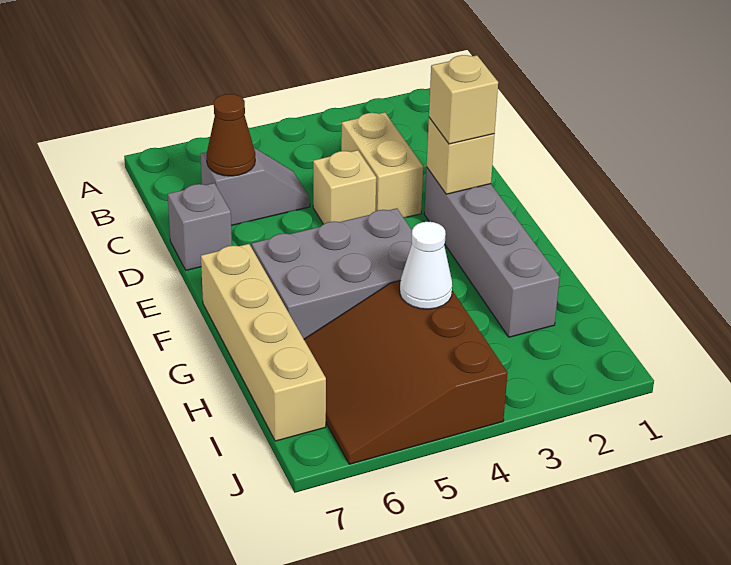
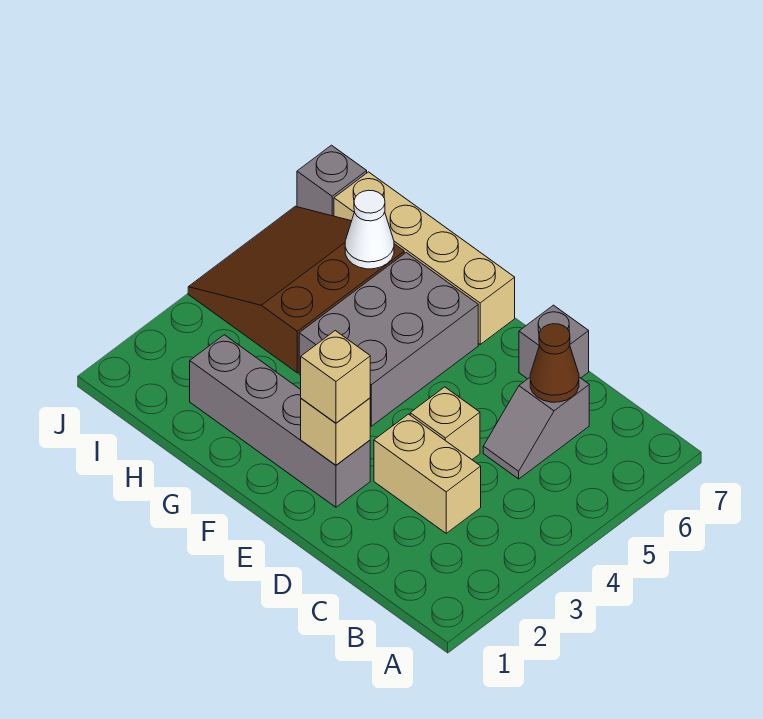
brown 3x3 slope [304,281,508,464] -> brown 3x3 slope turned to [188,206,404,373]
white 1x1 cone [400,222,452,309] -> white 1x1 cone moved to [345,190,394,269]
none -> grey 1x1 brick [297,145,367,216]

